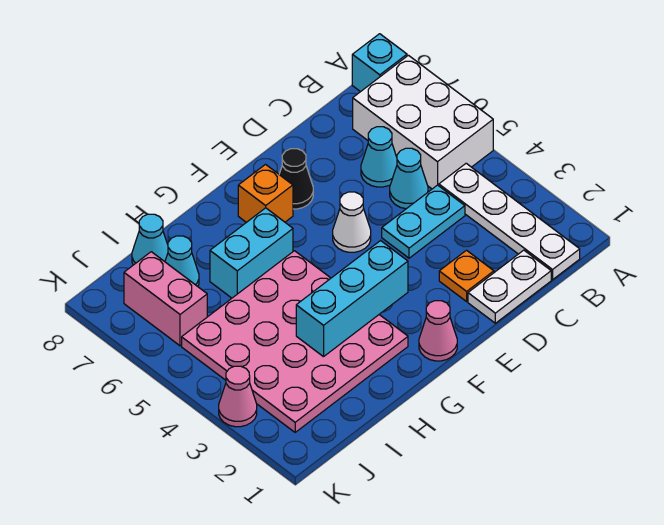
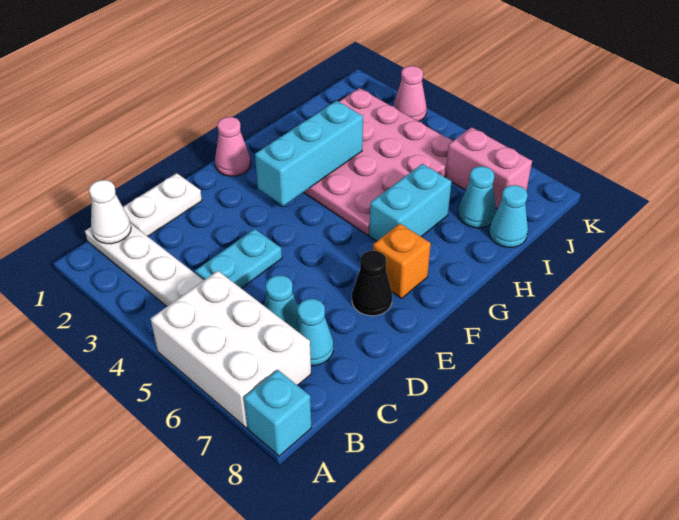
cyan 1x1 cone [390,148,428,209] -> cyan 1x1 cone moved to [295,299,333,366]
orange 1x1 plate [439,250,494,301] -> none
white 1x1 cone [333,192,371,252] -> white 1x1 cone moved to [89,180,131,244]

